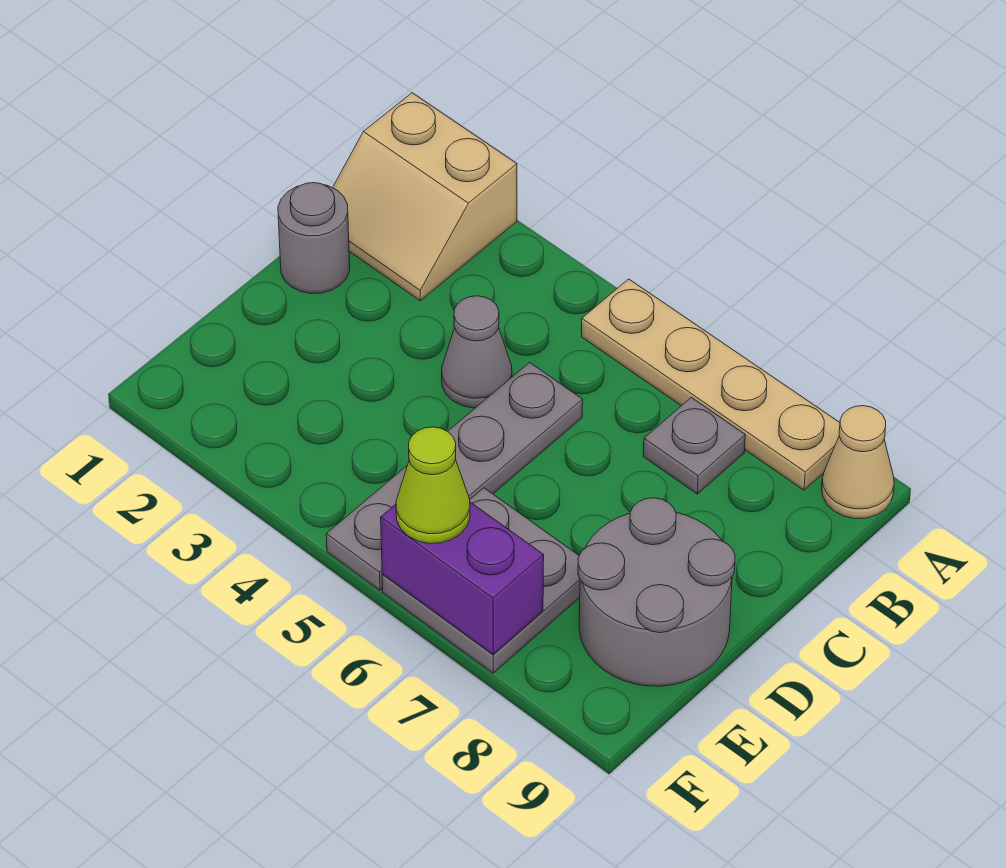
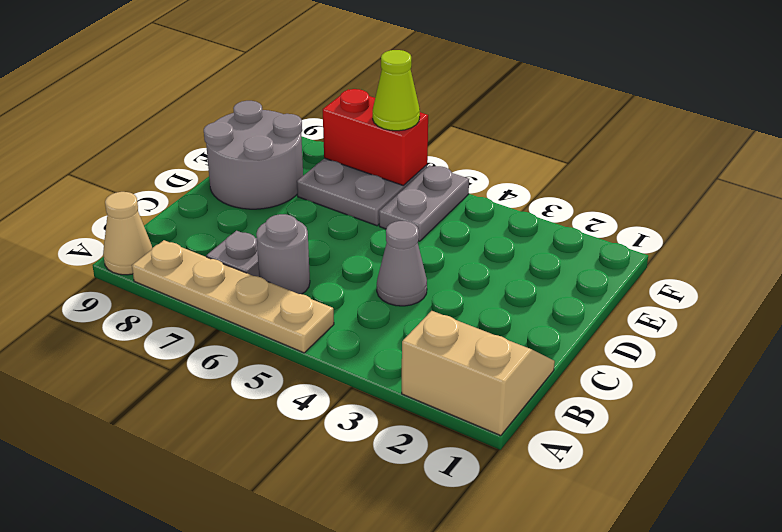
grey 1x1 round brick [278,183,350,294] -> grey 1x1 round brick moved to [256,214,310,294]
grey 1x4 plate [326,362,583,590] -> grey 1x2 plate [379,165,469,241]
purple 1x2 brick [381,502,544,654] -> red 1x2 brick [323,89,428,185]

